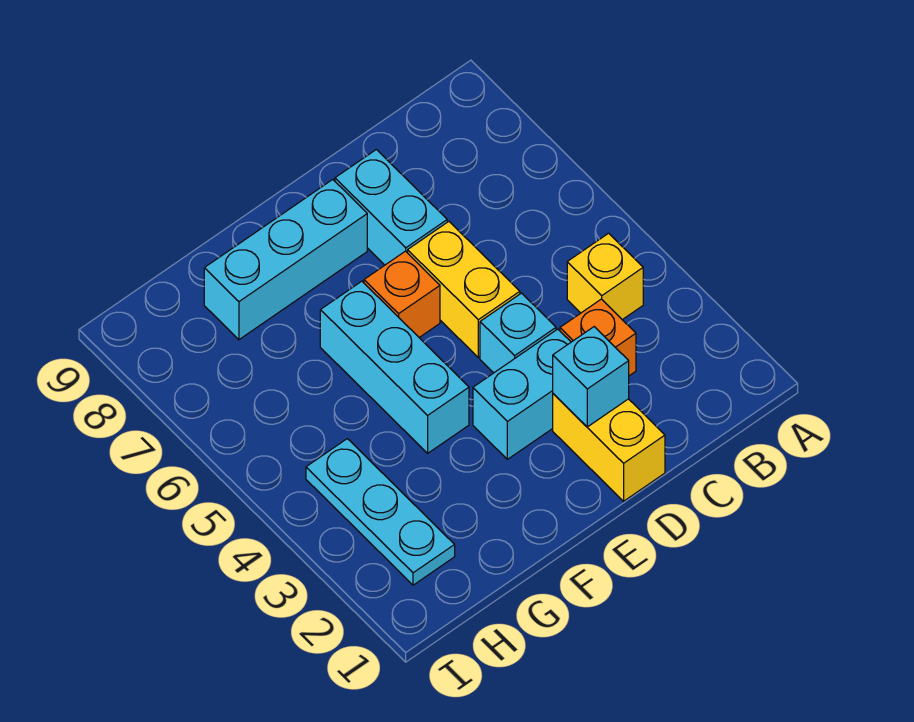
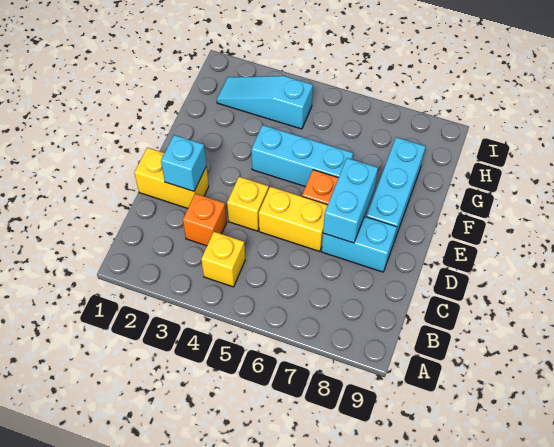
cyan 1x2 brick [473,329,571,459] -> cyan 1x2 brick moved to [323,158,378,243]
cyan 1x1 brick [480,293,556,373] -> yellow 1x1 brick [227,177,269,231]
cyan 1x3 plate [306,439,455,585] -> cyan 1x3 slope [217,76,313,129]

